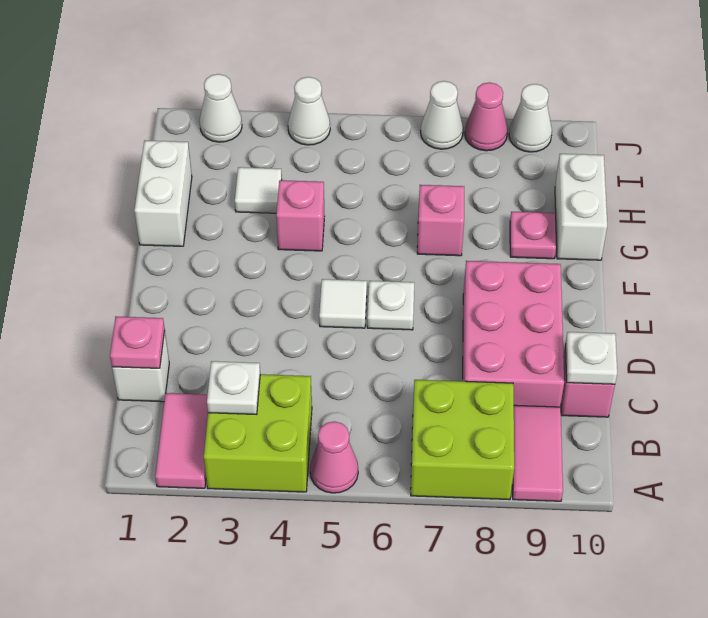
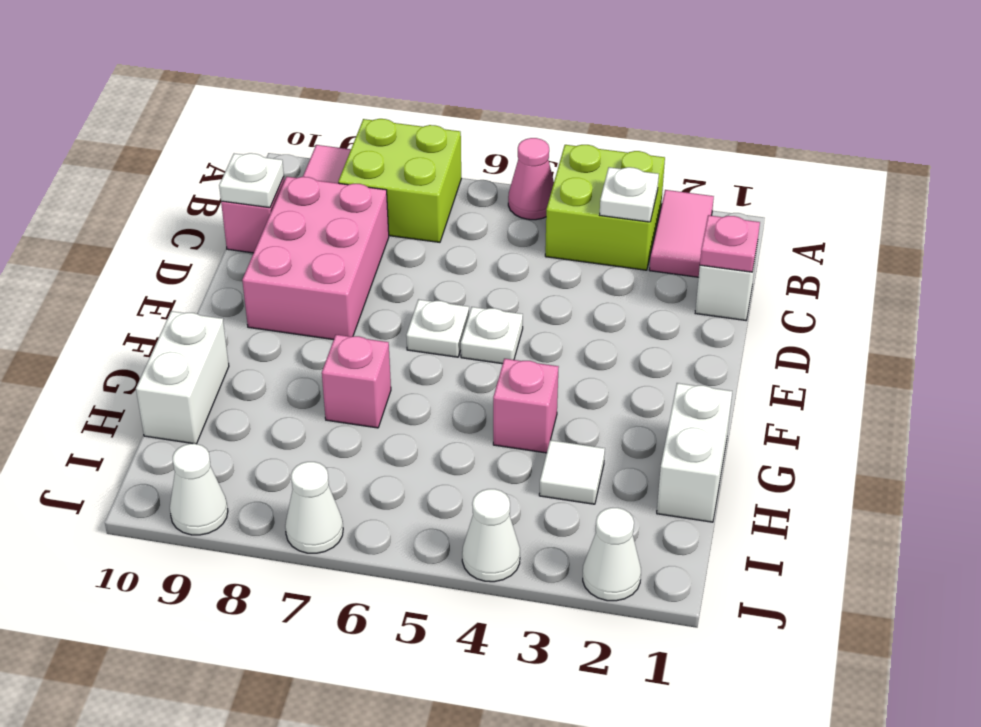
white 1x1 tile [319,279,367,328] -> white 1x1 plate [461,307,523,364]
pink 1x1 plate [510,212,556,259] -> none
pink 1x1 cone [465,82,508,151] -> none

